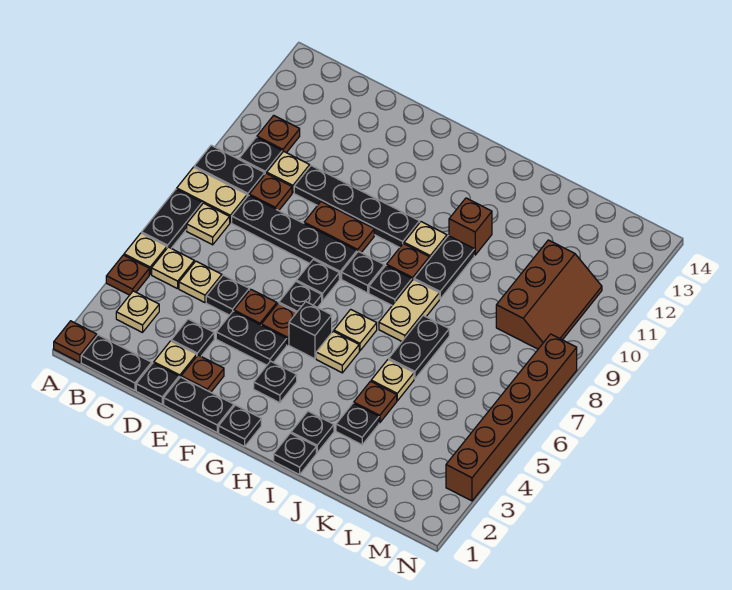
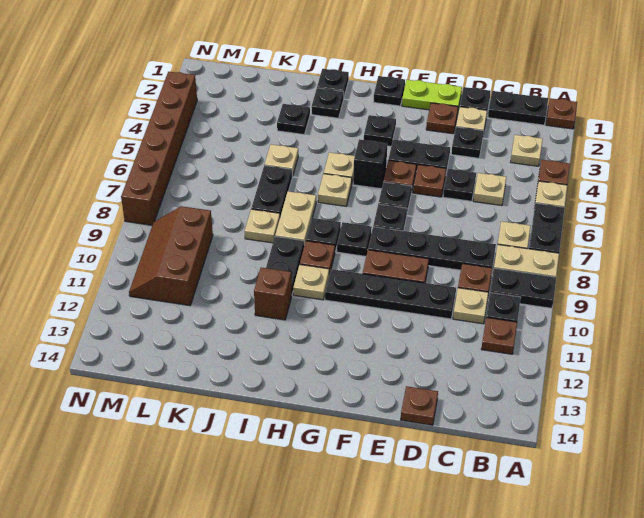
tan 1x1 plate [152,247,194,289] -> tan 1x1 plate moved to [245,209,280,243]
black 1x2 plate [164,377,234,432] -> lime 1x2 plate [402,80,462,110]
brown 1x1 plate [354,381,397,423] -> brown 1x1 plate moved to [401,386,438,425]

